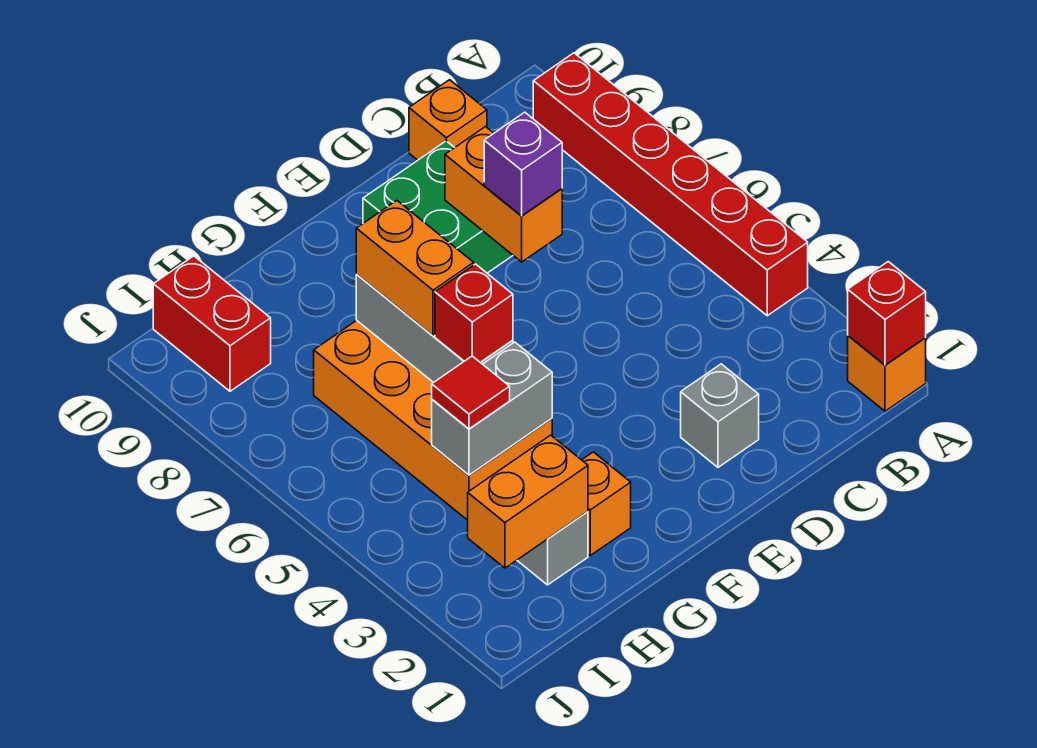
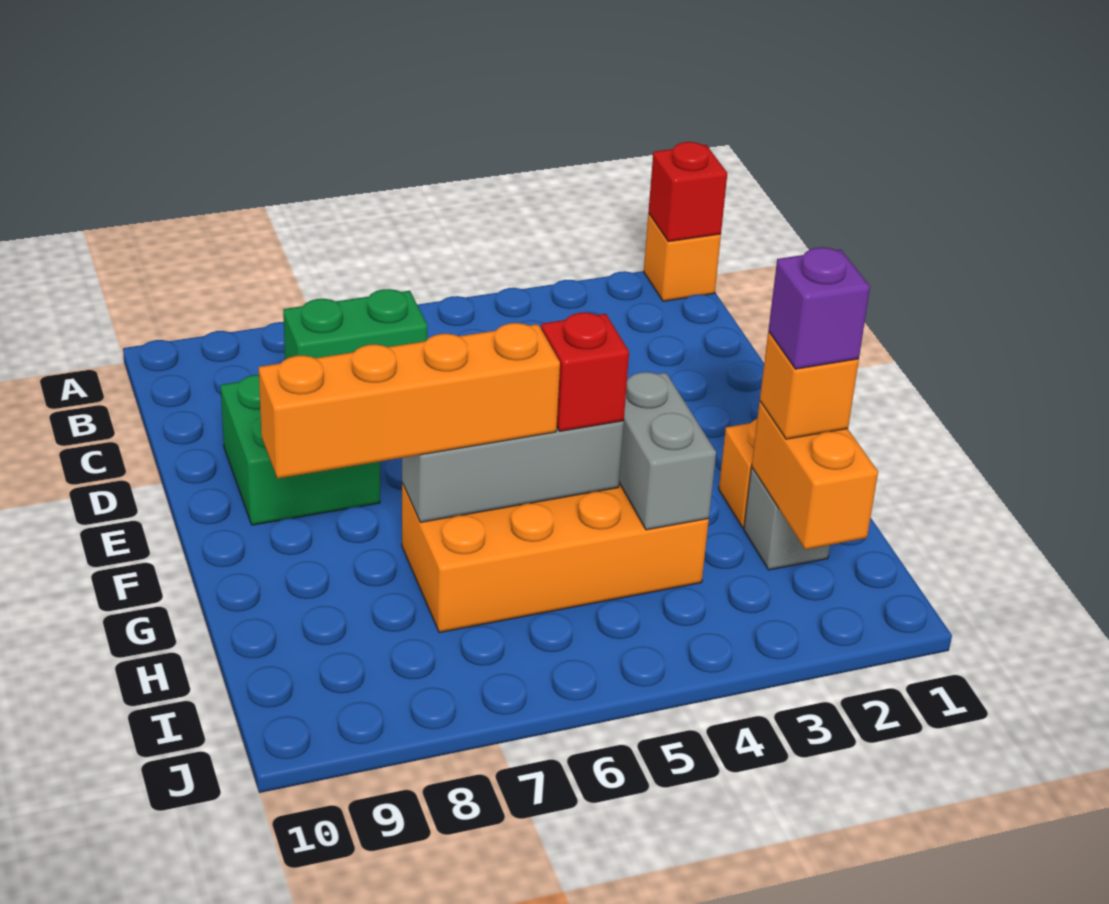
red 1x6 brick [533,53,808,316] -> none
orange 1x1 brick [409,80,487,160] -> orange 1x1 brick moved to [760,332,859,439]
grey 1x1 brick [681,364,759,467] -> none
orange 1x2 brick [445,127,562,262] -> green 1x2 brick [283,289,428,359]
purple 1x1 brick [484,112,562,216] -> purple 1x1 brick moved to [768,247,870,369]
orange 1x2 brick [356,201,474,336] -> orange 1x4 brick [259,323,560,479]
red 1x1 tile [432,356,510,429] -> none
red 1x2 brick [153,256,271,391] -> none

